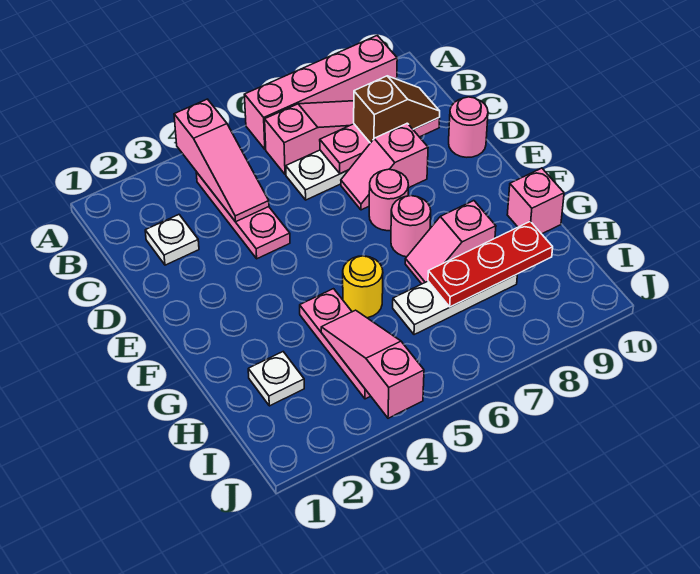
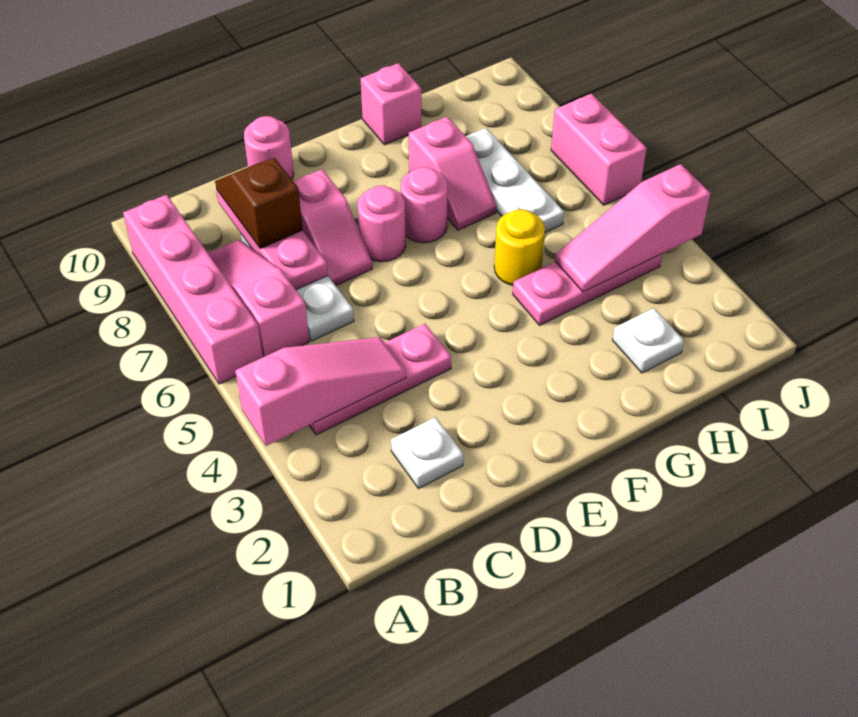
red 1x3 plate [428,221,553,307] -> none
none -> pink 1x2 brick [551,93,647,205]

